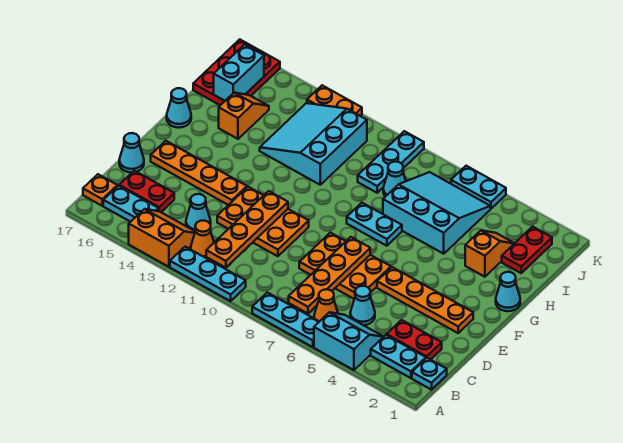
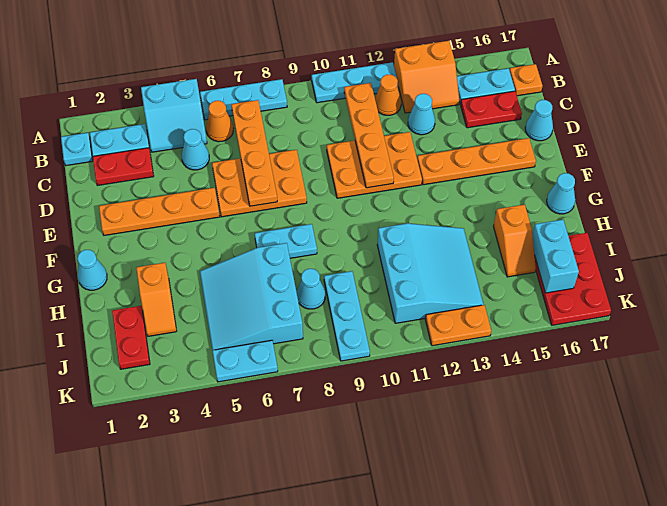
cyan 3x3 slope [383,172,490,254] -> cyan 3x3 slope turned to [200,243,303,350]

